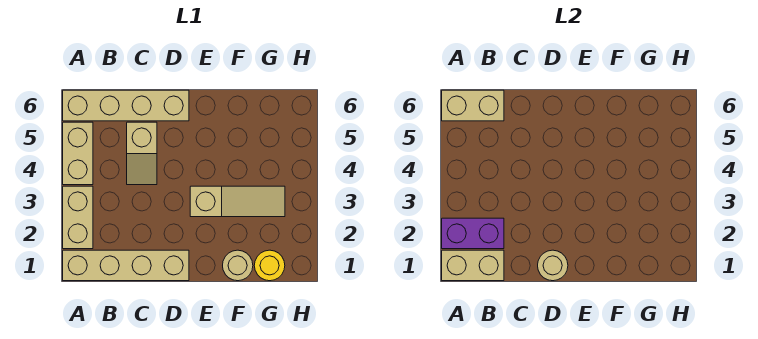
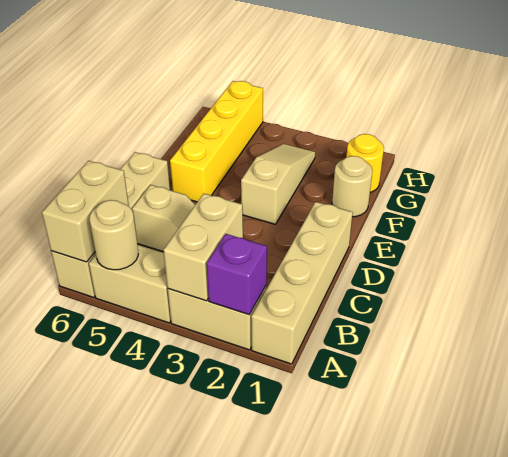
tan 1x2 brick [442,250,504,281] -> tan 1x2 brick moved to [163,193,243,301]
purple 1x2 brick [442,218,504,249] -> purple 1x1 brick [207,234,267,315]
tan 1x1 round brick [538,250,568,281] -> tan 1x1 round brick moved to [89,200,138,270]
none -> yellow 1x4 brick [170,81,263,202]

